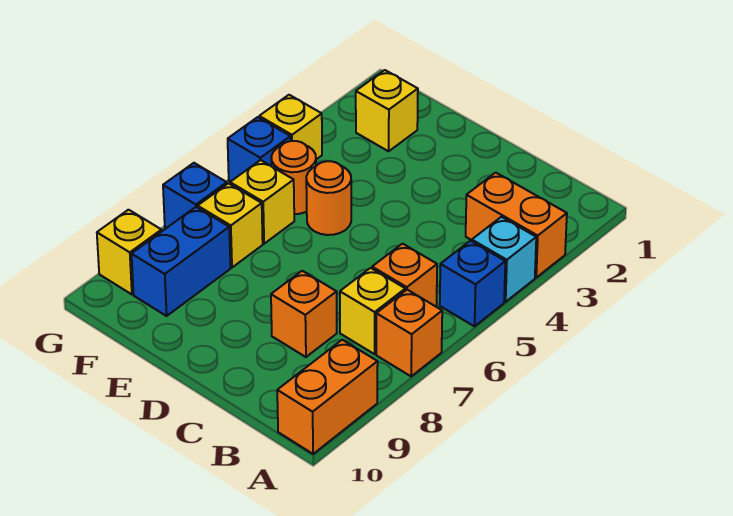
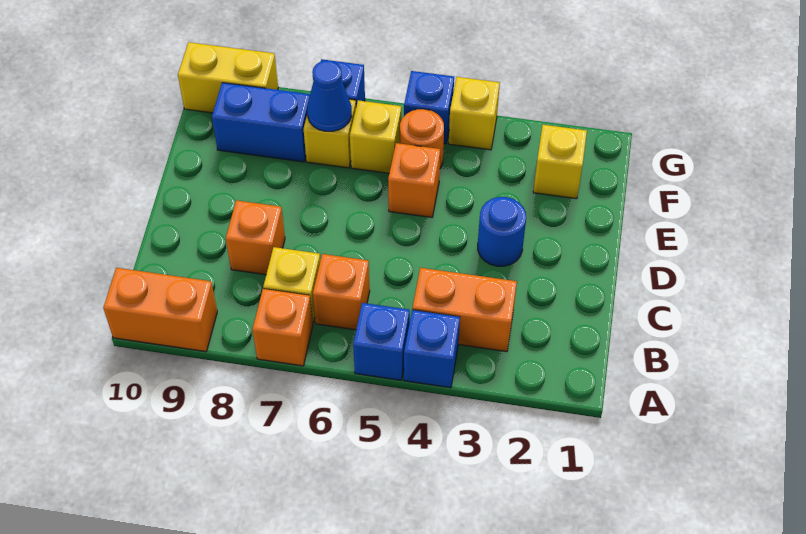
orange 1x2 brick [466,173,567,277] -> orange 1x2 brick turned to [412,268,517,352]
cyan 1x1 brick [472,217,536,302] -> blue 1x1 brick [404,310,460,388]
none -> blue 1x1 round brick [478,197,526,266]
orange 1x1 round brick [306,161,351,235] -> orange 1x1 brick [388,143,440,217]
none -> blue 1x1 cone [307,61,352,131]
yellow 1x1 brick [97,210,162,294] -> yellow 1x2 brick [178,42,278,113]

